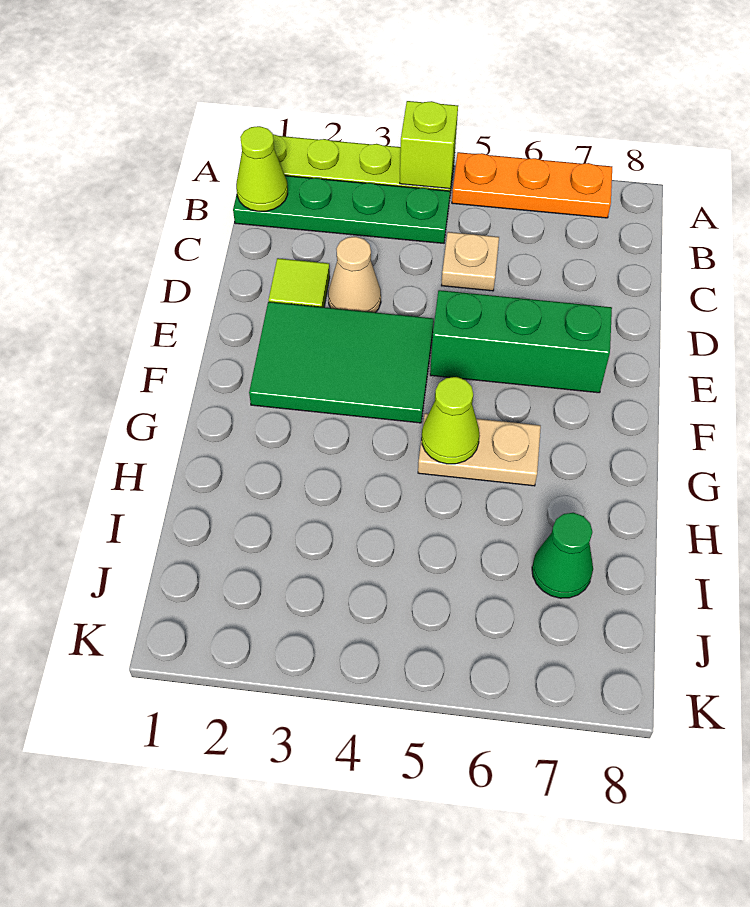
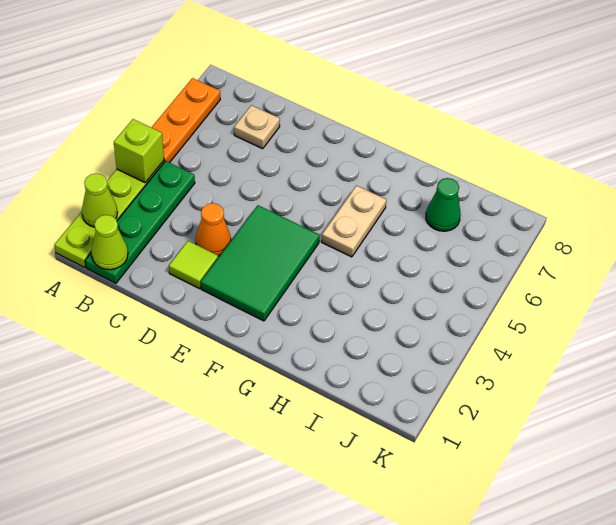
tan 1x1 plate [441,232,499,291] -> tan 1x1 plate moved to [234,105,280,149]
tan 1x1 cone [328,237,381,313] -> orange 1x1 cone [196,203,231,256]
green 1x3 brick [430,290,612,393] -> none
lime 1x1 cone [422,377,479,464] -> lime 1x1 cone moved to [82,173,117,227]

